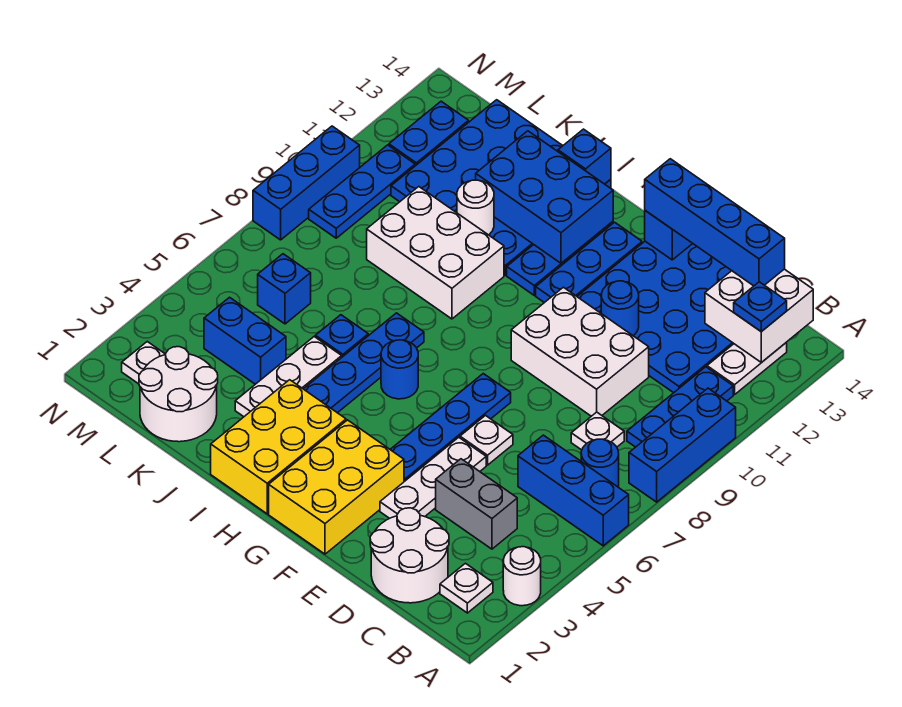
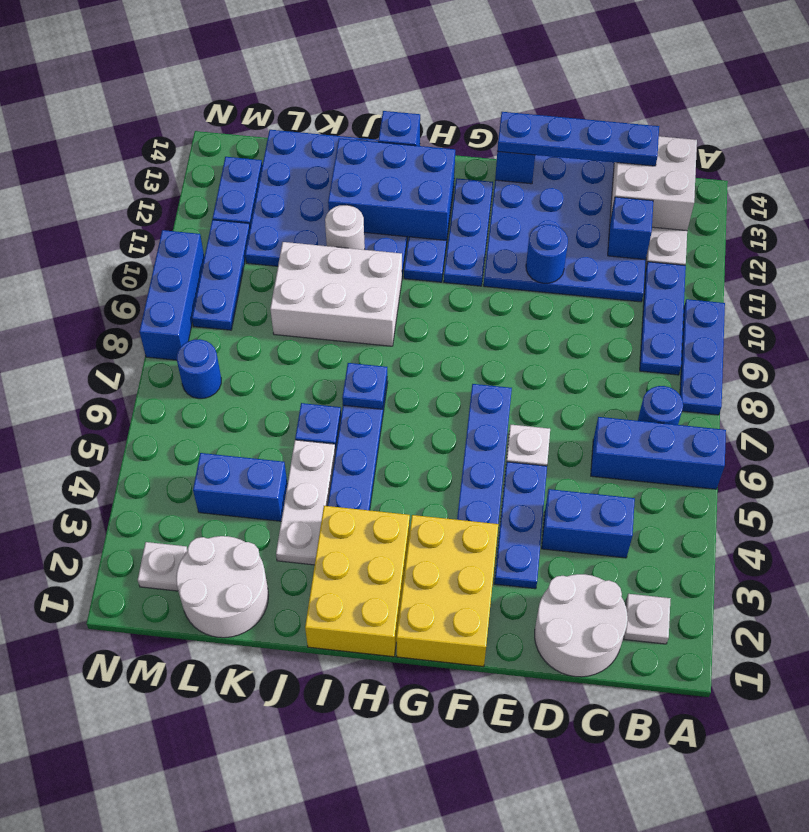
white 1x1 round brick [503,547,541,606] -> none
blue 1x3 brick [629,388,736,502] -> blue 1x3 plate [680,299,725,415]
blue 1x1 plate [734,282,787,332] -> blue 1x1 plate moved to [342,363,387,409]
grey 1x2 brick [436,459,517,549] -> blue 1x2 brick [542,489,635,558]
white 1x1 plate [571,412,624,450] -> none
blue 1x4 brick [645,159,785,286] -> blue 1x4 plate [497,112,659,166]
white 2x3 brick [511,287,649,416] -> none
white 1x3 plate [380,437,486,518] -> blue 1x3 plate [494,462,547,589]
blue 1x1 round brick [381,340,418,399] -> blue 1x1 round brick moved to [177,339,221,399]
blue 1x1 brick [258,254,311,324] -> blue 1x1 brick moved to [608,197,653,260]

